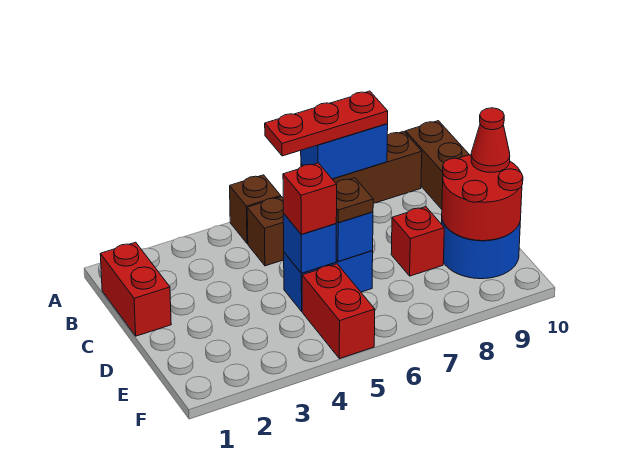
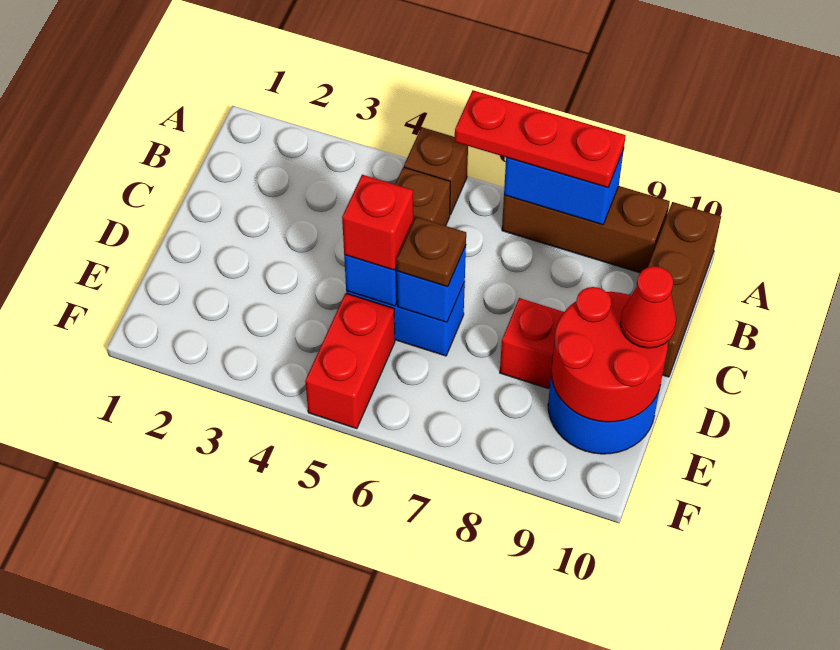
red 1x2 brick [100,242,171,336] -> none

